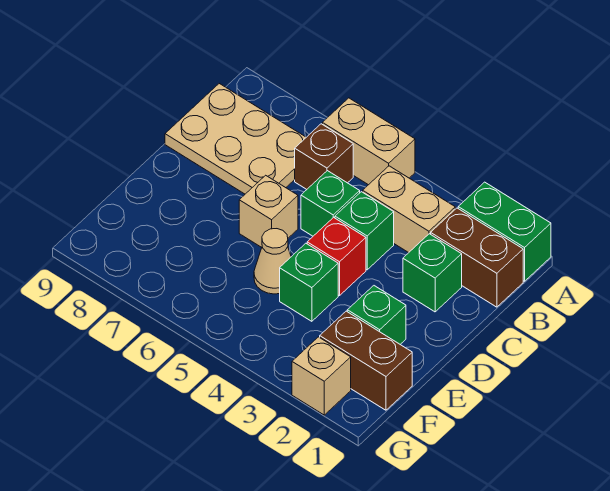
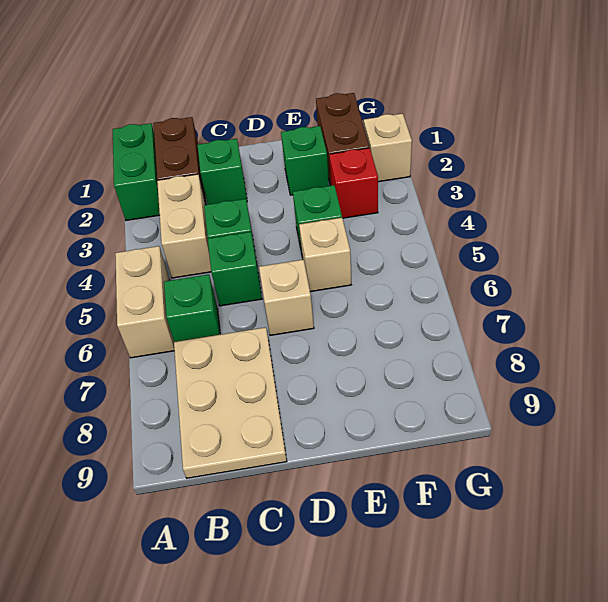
brown 1x1 brick [295,124,353,189] -> green 1x1 brick [164,274,220,342]
red 1x1 brick [307,217,366,296] -> red 1x1 brick moved to [329,148,378,218]
tan 1x1 cone [254,229,291,294] -> tan 1x1 brick [299,218,351,292]

